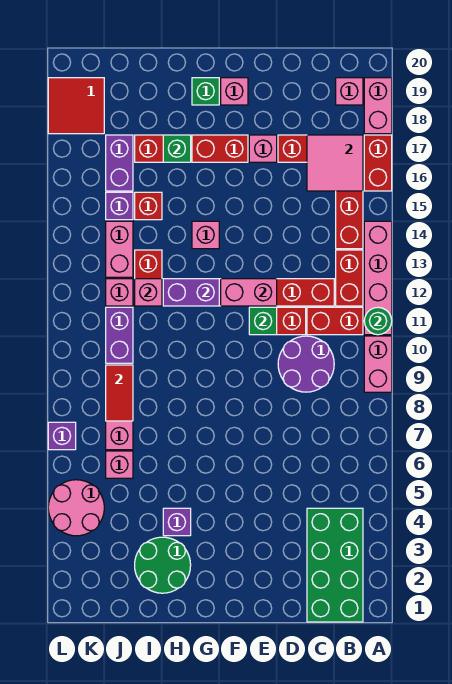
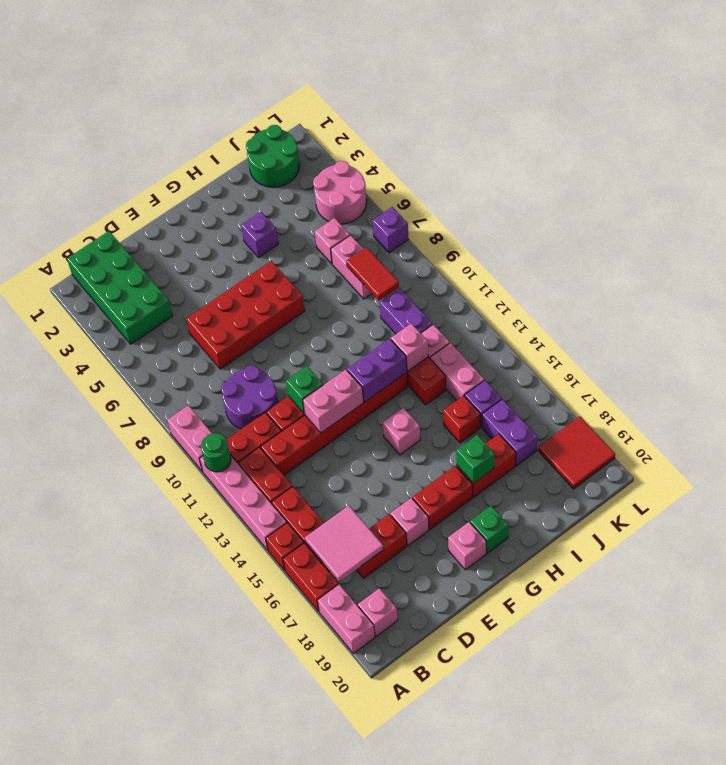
none -> red 1x1 brick [266,523,304,571]
none -> red 2x4 brick [186,261,305,369]
green 2x2 round brick [135,537,191,593] -> green 2x2 round brick moved to [246,125,299,187]

